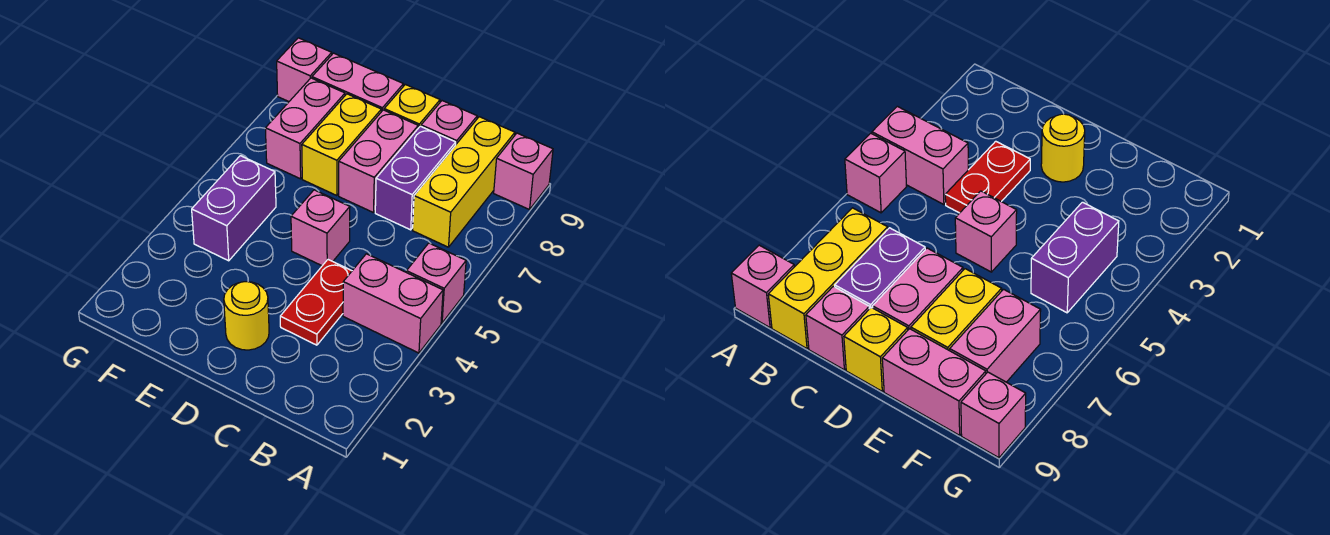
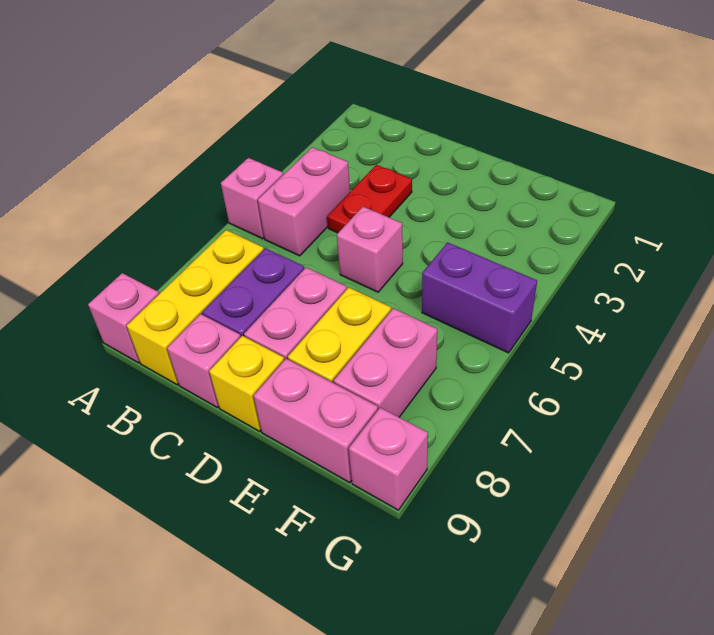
pink 1x2 brick [343,254,443,353] -> pink 1x2 brick turned to [258,147,350,256]
yellow 1x1 round brick [224,282,269,350] -> none
purple 1x2 brick [192,156,276,261] -> purple 1x2 brick turned to [422,242,537,353]

